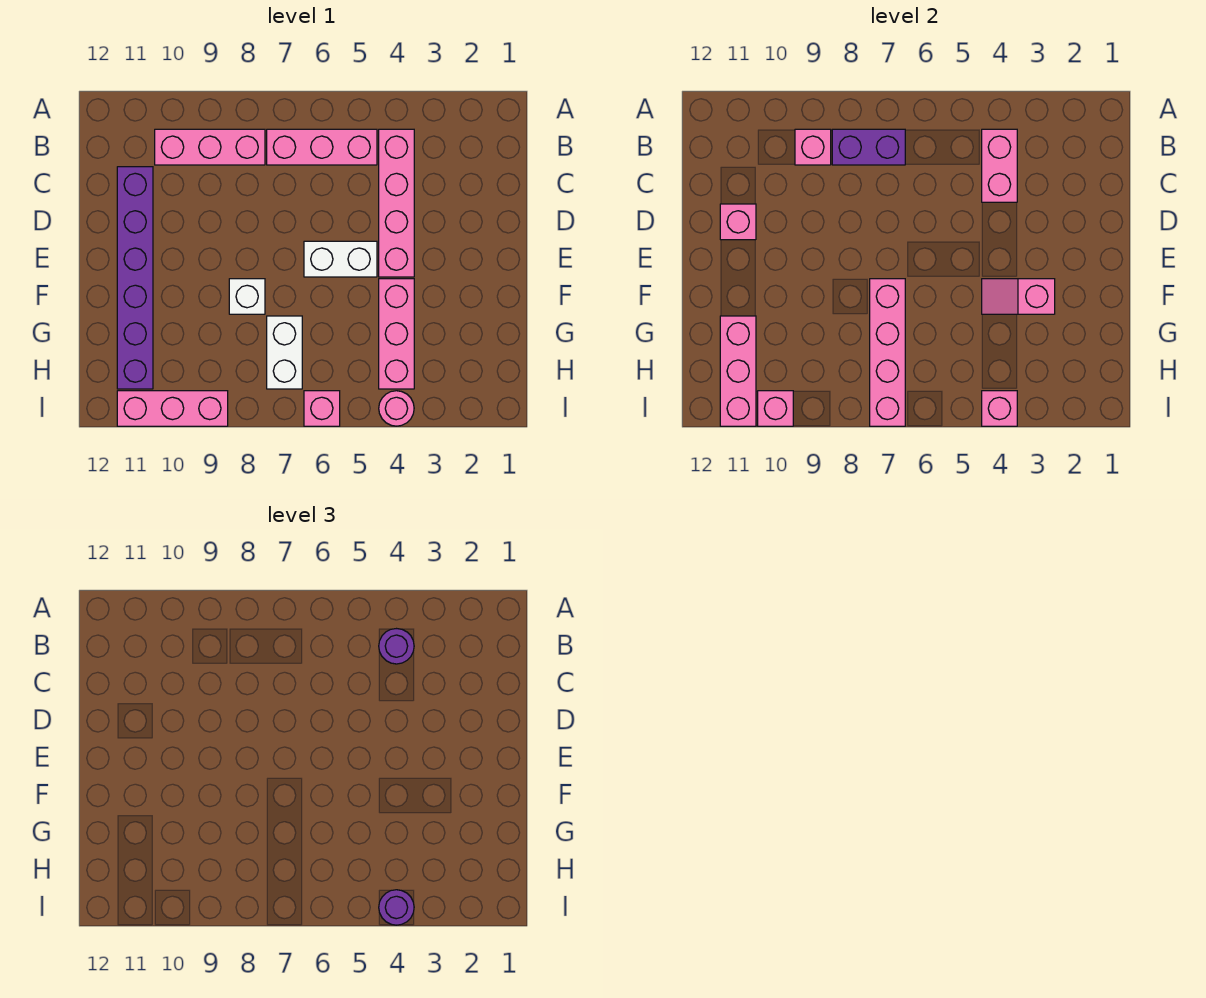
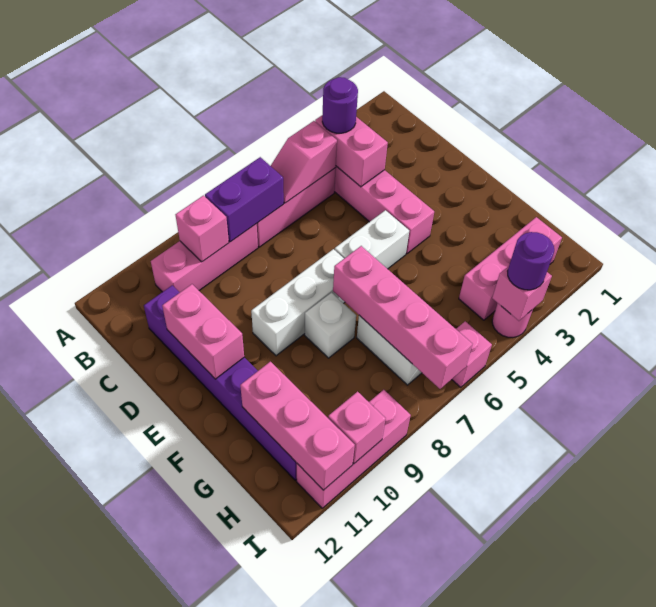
pink 1x1 brick [720,204,756,240] -> pink 1x2 brick [162,284,244,379]
none -> white 1x3 brick [251,249,345,356]
pink 1x2 slope [982,279,1055,314] -> pink 1x2 slope moved to [271,121,337,203]
pink 1x3 brick [379,279,414,389] -> pink 1x3 brick turned to [459,217,562,320]

